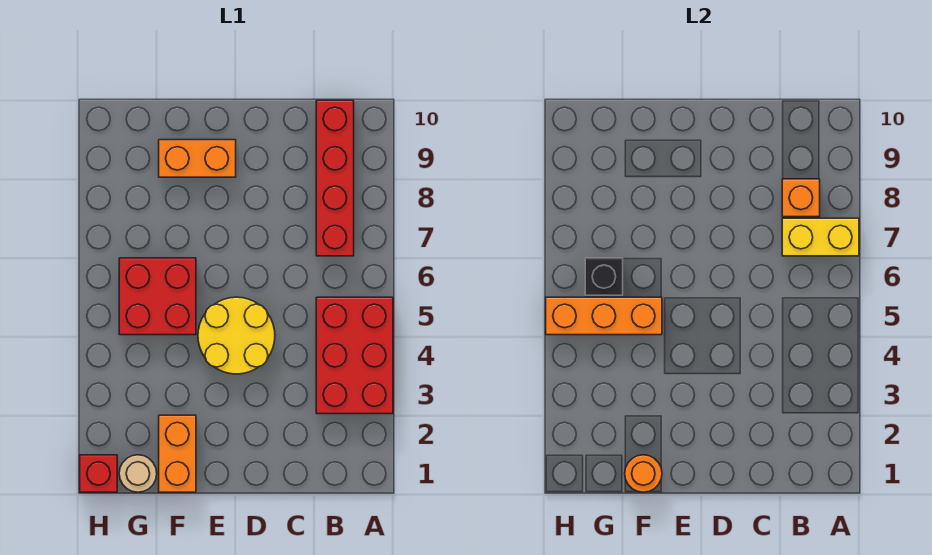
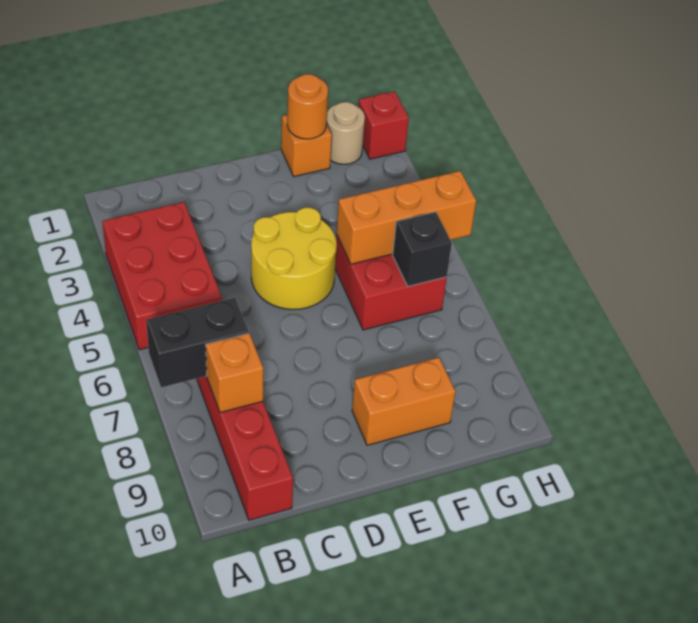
yellow 1x2 brick [782,218,859,256] -> black 1x2 brick [146,298,249,387]
orange 1x2 brick [159,415,196,492] -> orange 1x1 brick [281,115,332,177]

